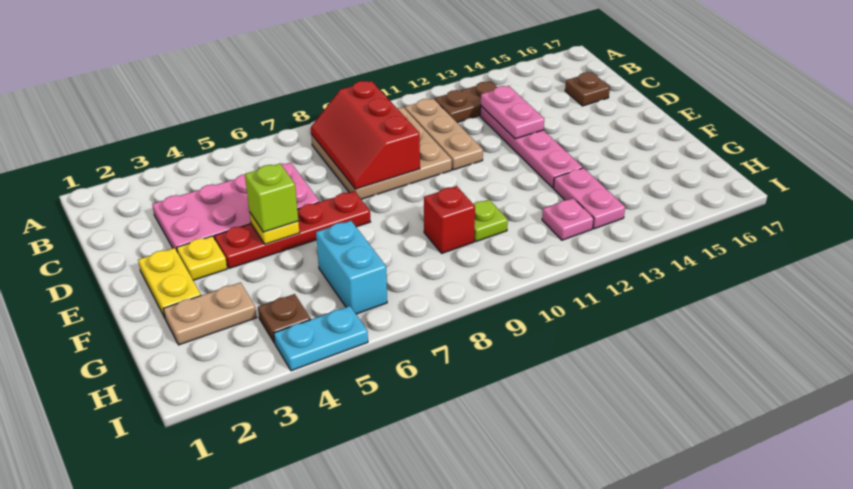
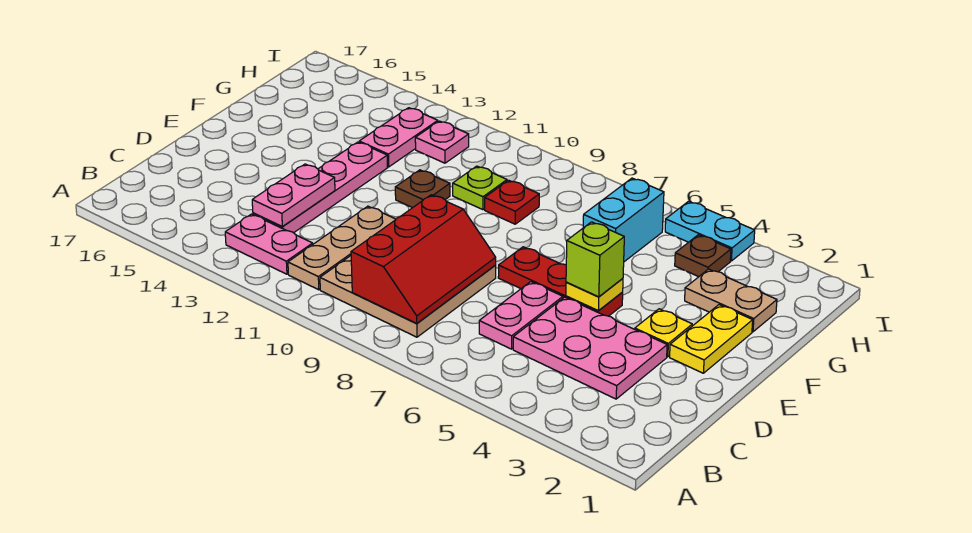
brown 1x2 plate [435,82,497,122] -> pink 1x2 plate [225,214,313,274]
brown 1x1 plate [565,72,610,106] -> brown 1x1 plate moved to [395,170,450,208]
red 1x4 plate [214,191,370,268] -> red 1x3 plate [498,247,623,316]
red 1x1 brick [424,186,475,253] -> red 1x1 plate [485,180,539,224]

